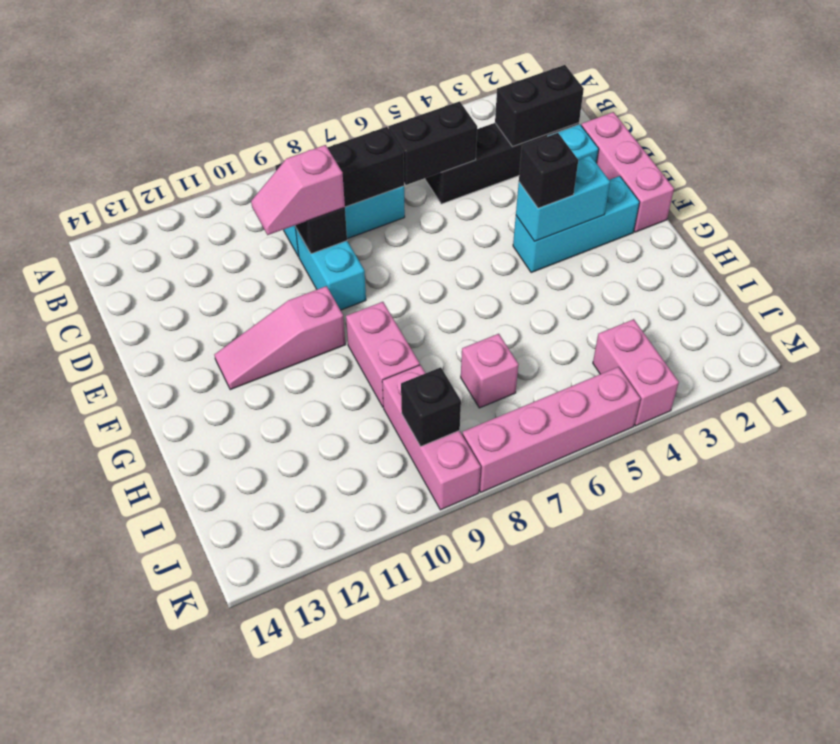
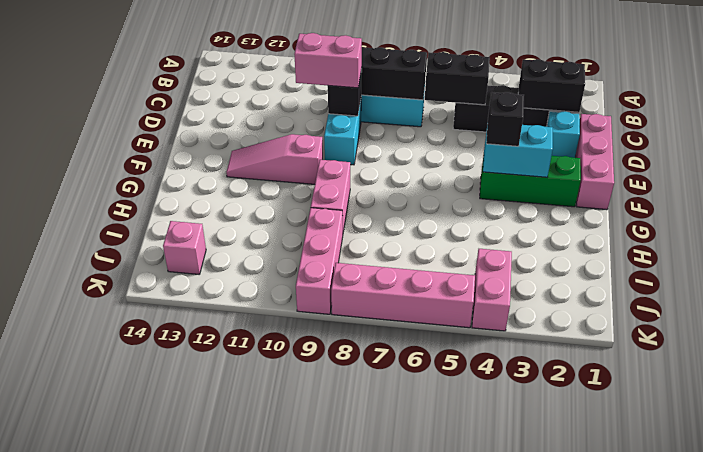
pink 1x2 slope [251,145,345,235] -> pink 1x2 brick [294,33,362,88]
cyan 1x3 brick [513,176,639,273] -> green 1x3 brick [480,155,581,207]
pink 1x1 brick [461,334,519,408] -> pink 1x1 brick moved to [163,221,206,274]
black 1x1 brick [401,367,461,447] -> none

